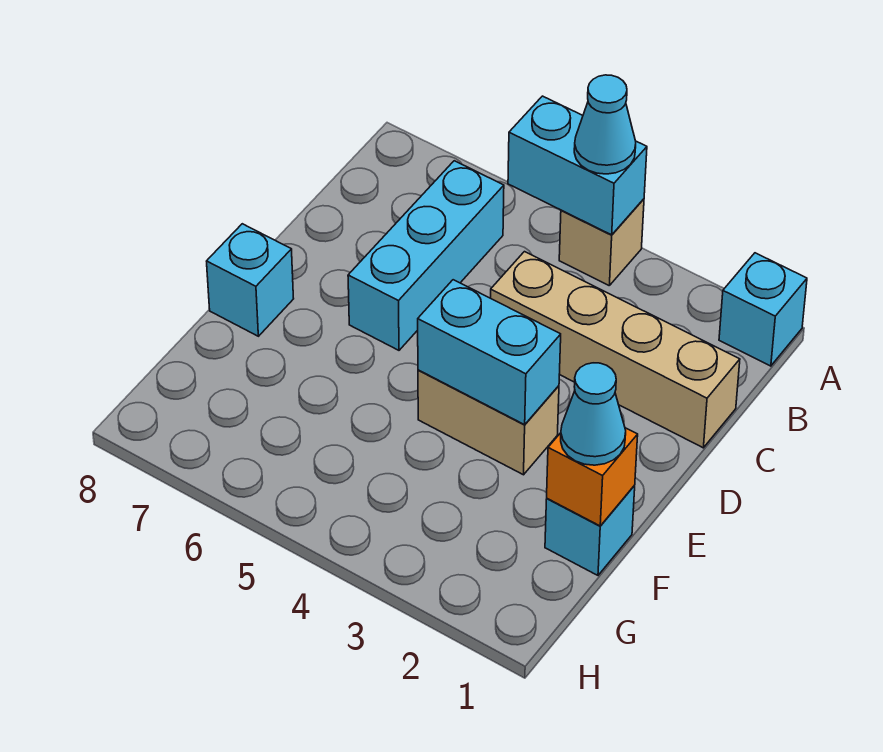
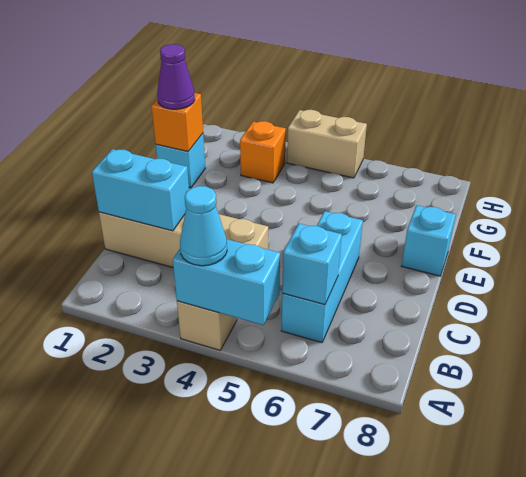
cyan 1x1 brick [719,253,807,366] -> cyan 1x1 brick moved to [282,224,342,305]
tan 1x2 brick [418,370,559,475] -> tan 1x2 brick moved to [287,110,367,178]
cyan 1x2 brick [418,280,561,425] -> cyan 1x2 brick moved to [92,149,189,231]
cyan 1x1 cone [561,363,626,465] -> purple 1x1 cone [157,44,195,109]
none -> orange 1x1 brick [240,121,286,183]

